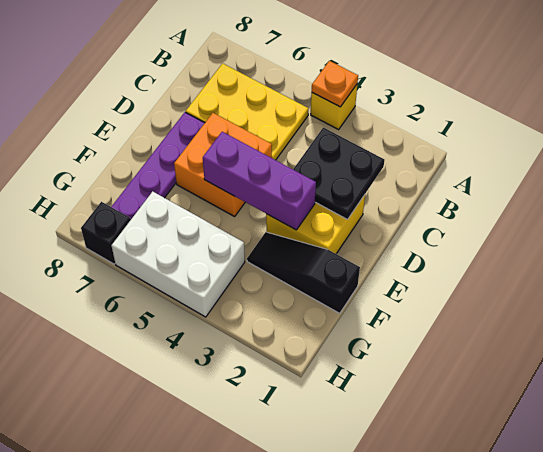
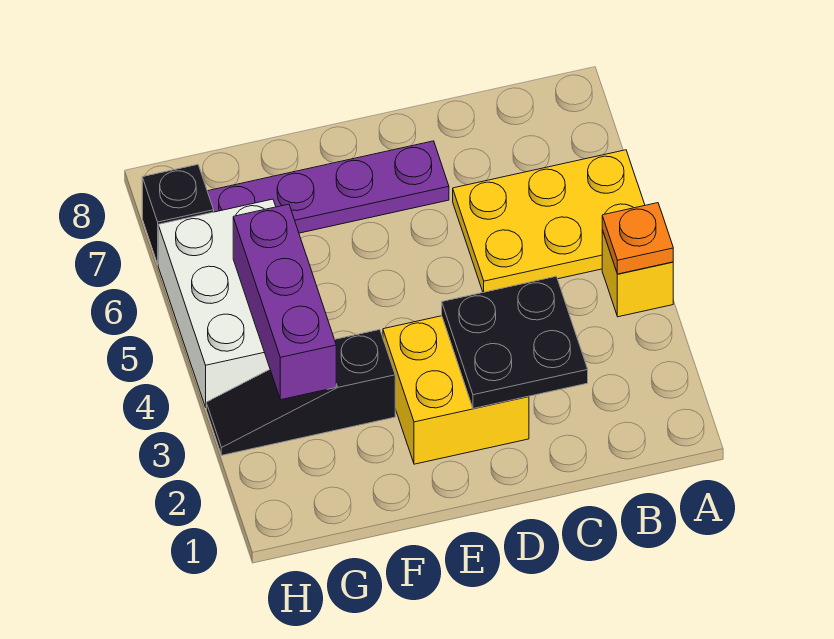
yellow 2x3 plate [186,63,309,160] -> yellow 2x3 plate turned to [453,150,645,292]
orange 2x2 brick [174,113,272,216] -> none
purple 1x3 brick [203,132,316,230] -> purple 1x3 brick moved to [233,204,336,400]
black 1x3 slope [247,232,360,313] -> black 1x3 slope turned to [206,330,395,455]

